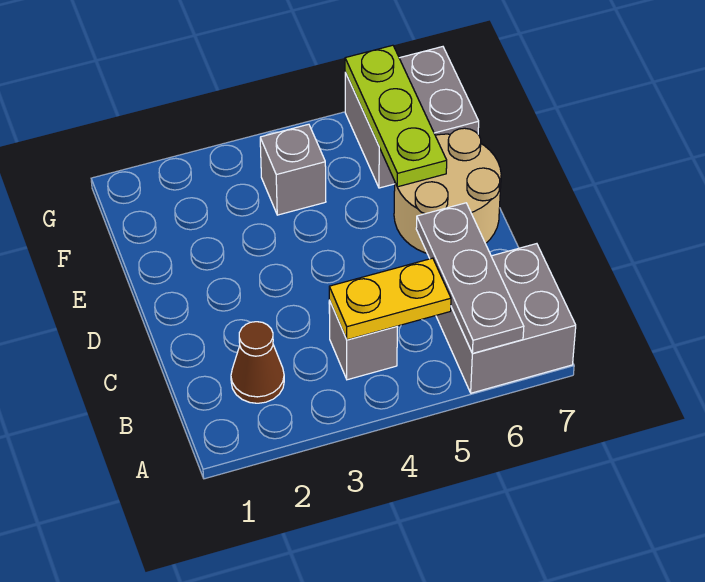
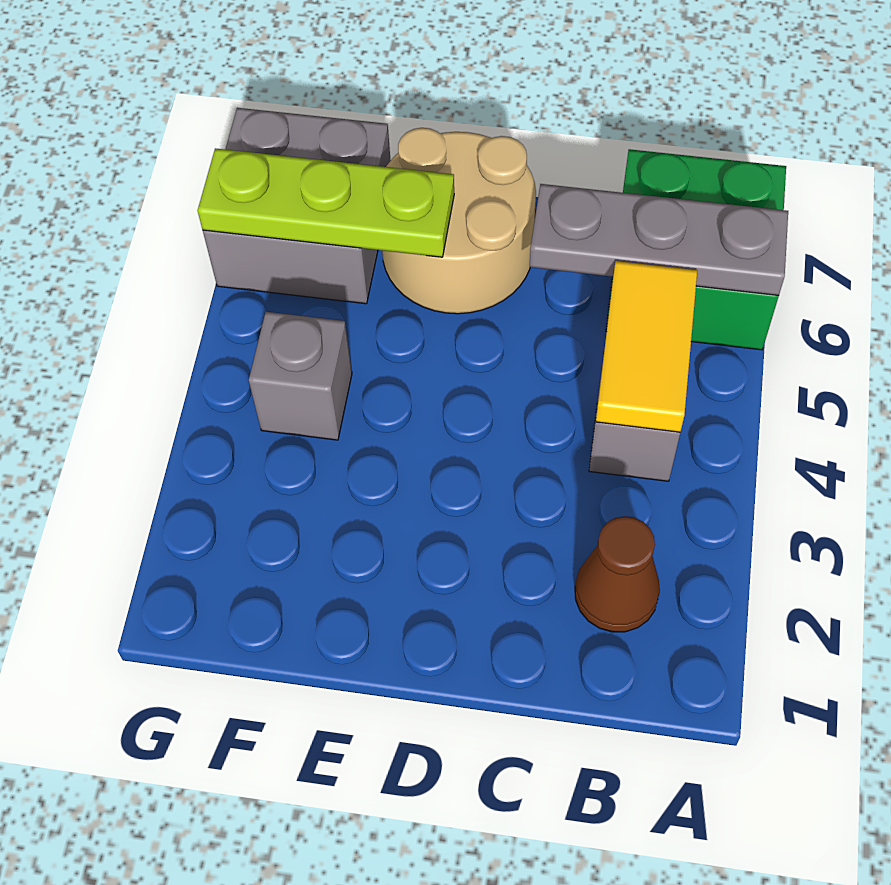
grey 2x2 brick [436,244,576,393] -> green 2x2 brick [606,149,786,350]
yellow 1x2 plate [329,258,451,340] -> yellow 1x2 tile [596,261,697,432]

